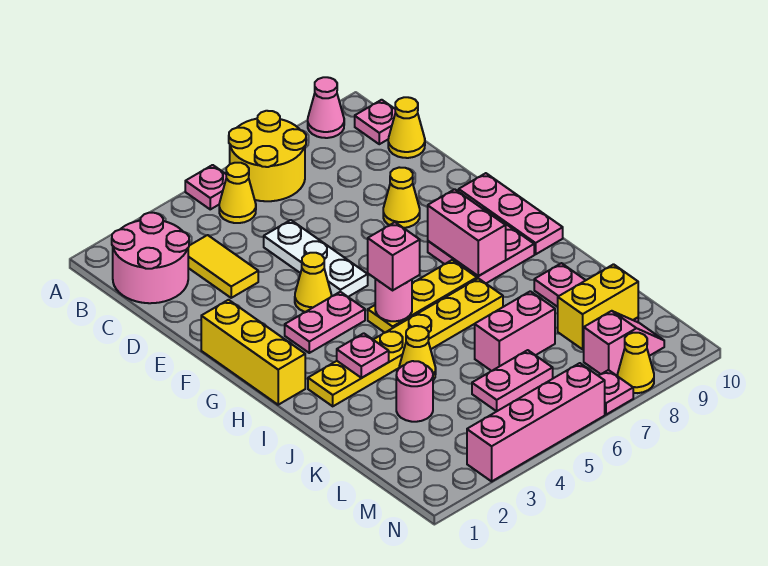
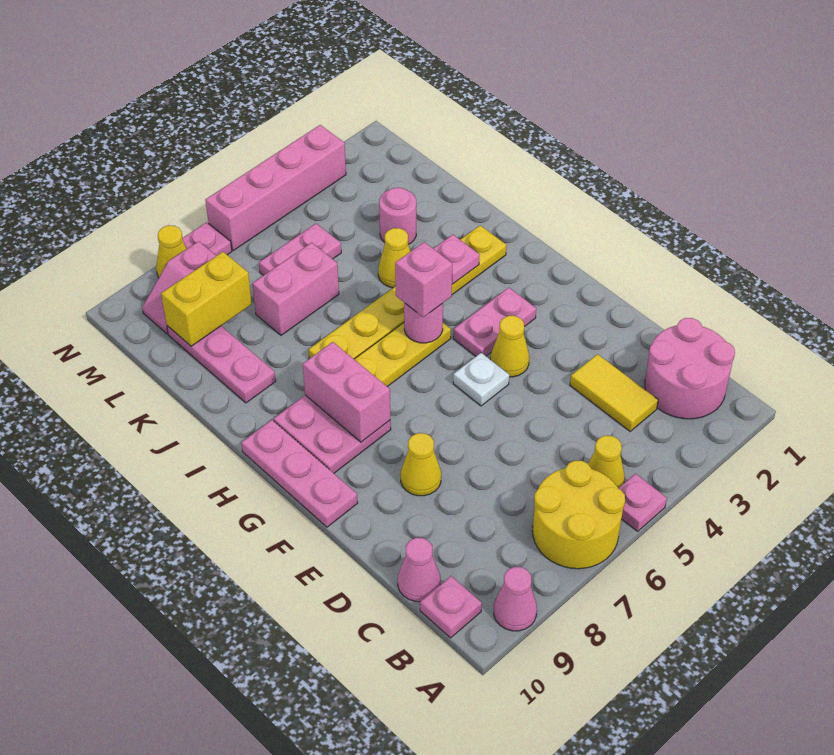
yellow 1x1 cone [388,97,425,158] -> pink 1x1 cone [398,538,440,602]
white 1x3 plate [264,220,368,297] -> white 1x1 plate [453,353,509,406]
yellow 1x3 brick [201,300,305,405] -> none

